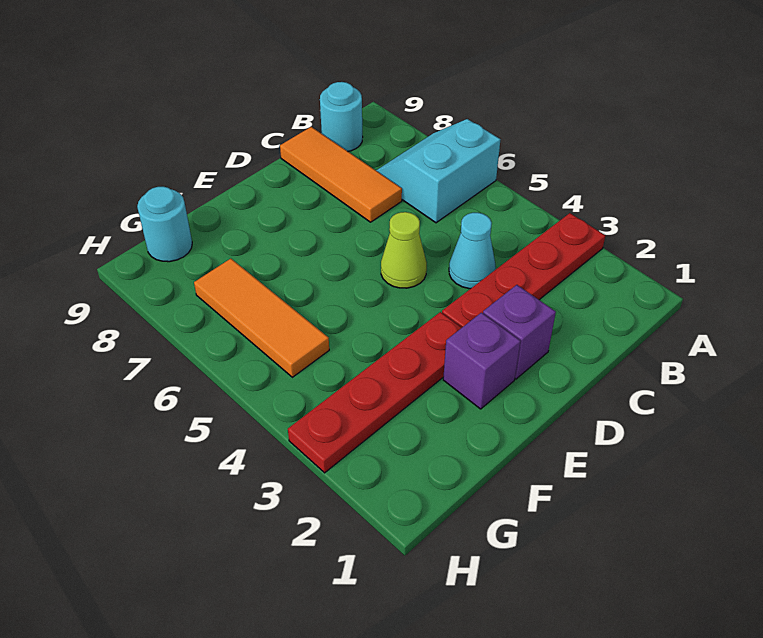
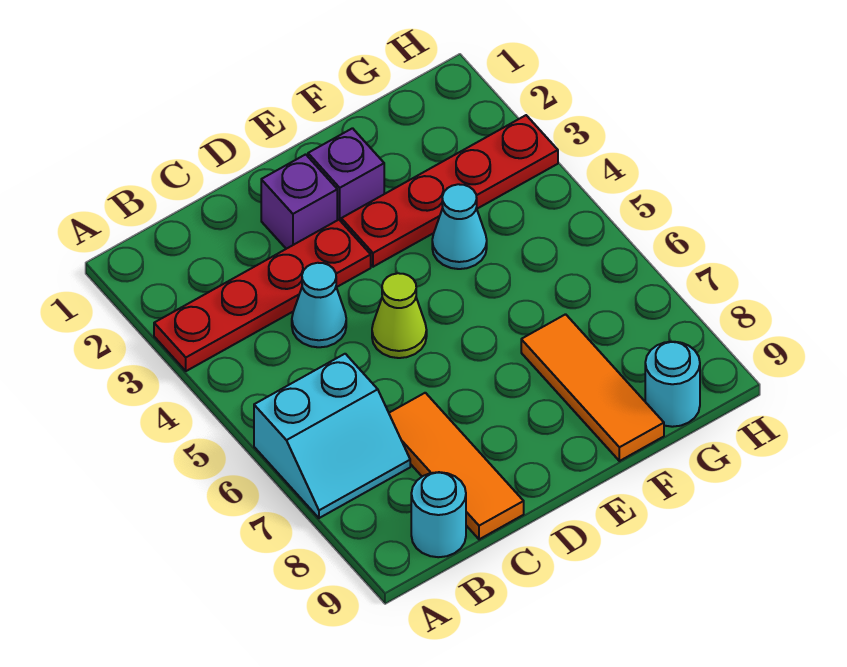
none -> cyan 1x1 cone [432,184,487,269]
orange 1x3 tile [194,259,329,377] -> orange 1x3 tile moved to [521,314,664,461]

